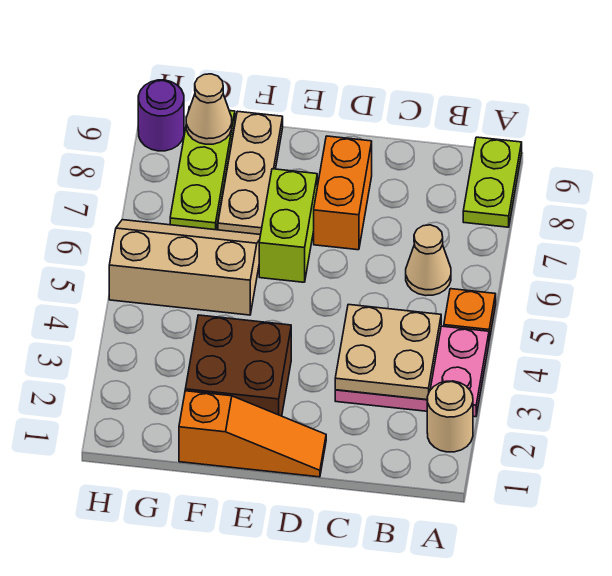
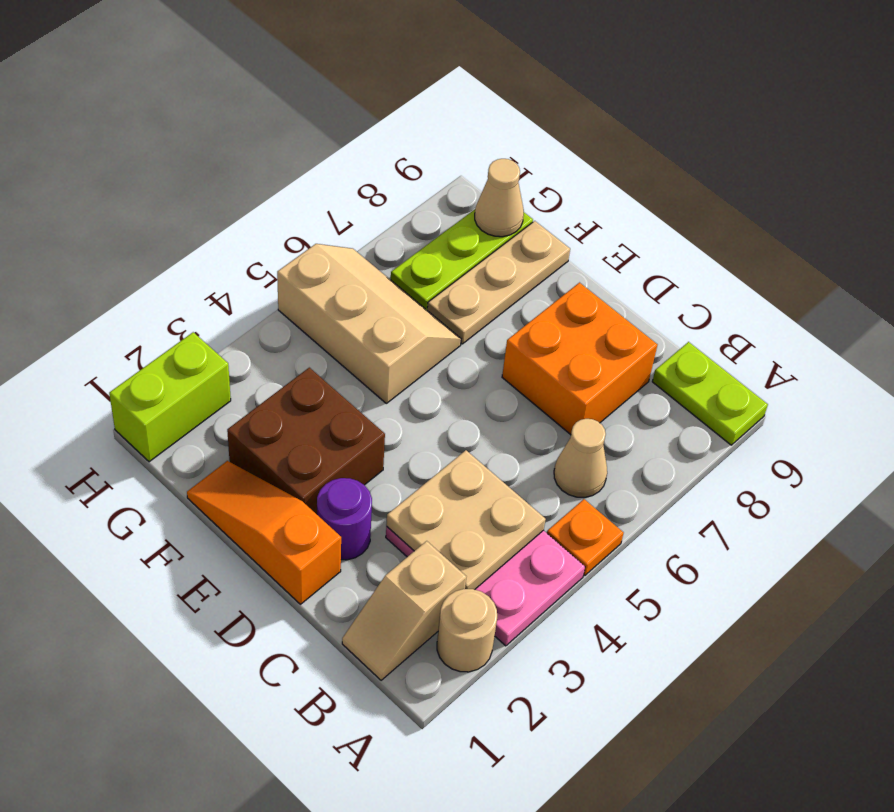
lime 1x2 plate [463,137,522,227] -> lime 1x2 plate turned to [652,342,768,445]
none -> tan 1x2 slope [342,541,467,680]
orange 1x3 slope [179,391,326,477] -> orange 1x3 slope turned to [187,461,341,604]
orange 1x2 brick [314,136,372,250] -> orange 2x2 brick [502,283,658,435]
lime 1x2 brick [259,169,317,282] -> lime 1x2 brick moved to [109,332,231,462]
purple 1x1 round brick [138,80,184,151] -> purple 1x1 round brick moved to [317,478,372,560]

